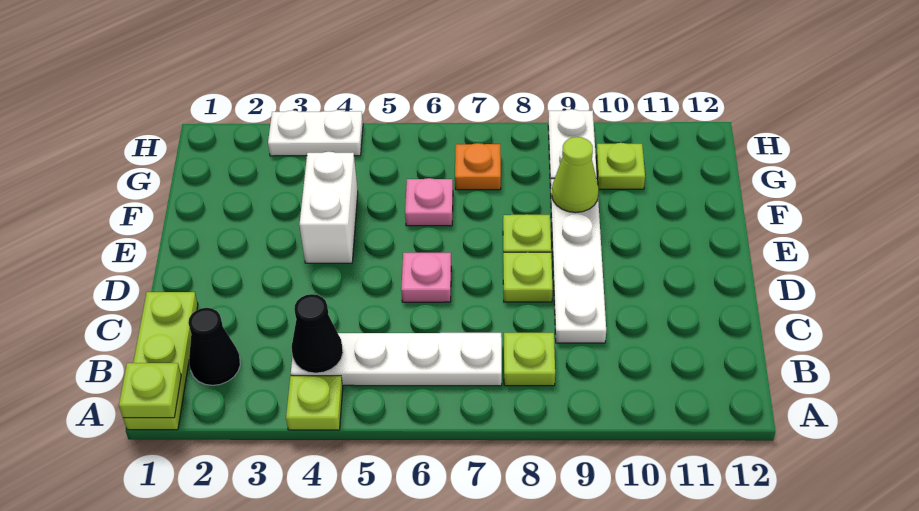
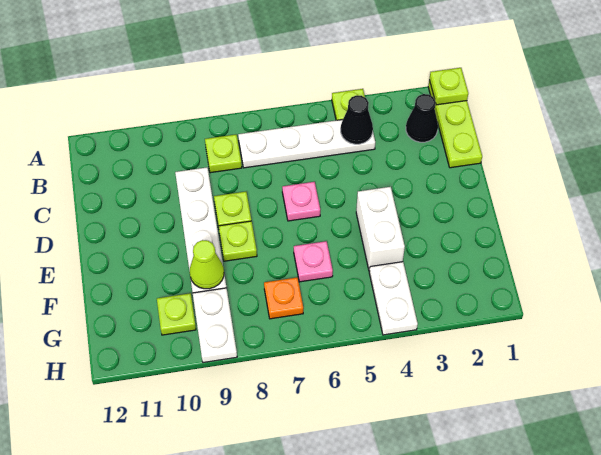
white 1x2 plate [268,110,363,156] -> white 1x2 plate turned to [369,262,418,335]

